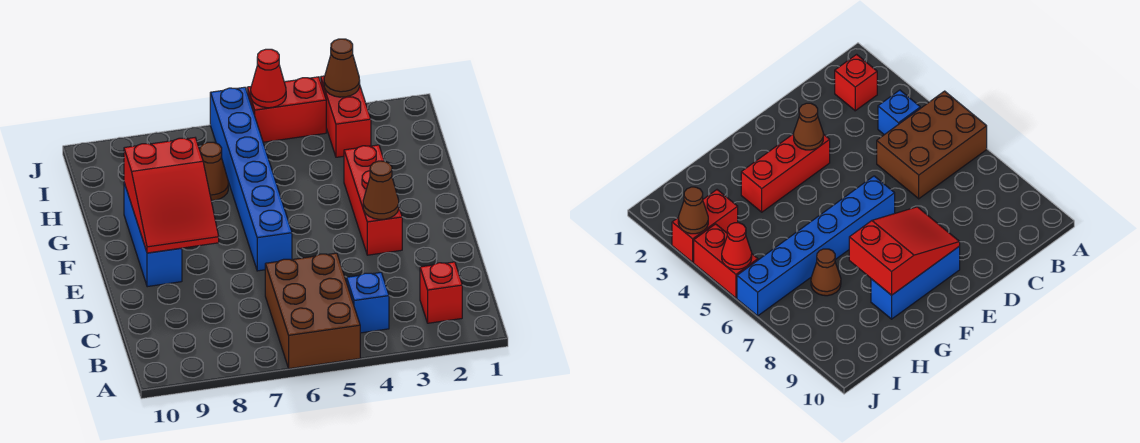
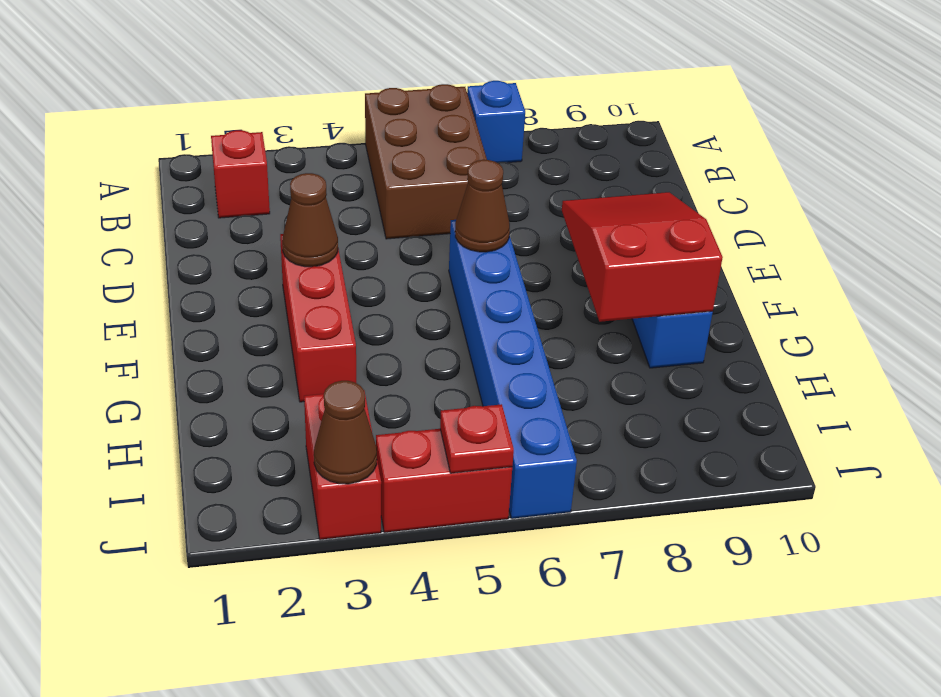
blue 1x1 brick [347,273,389,333] -> blue 1x1 brick moved to [467,81,525,163]
brown 1x1 cone [200,142,228,200] -> brown 1x1 cone moved to [455,160,510,252]
red 1x1 cone [251,49,286,108] -> red 1x1 plate [440,404,514,473]

